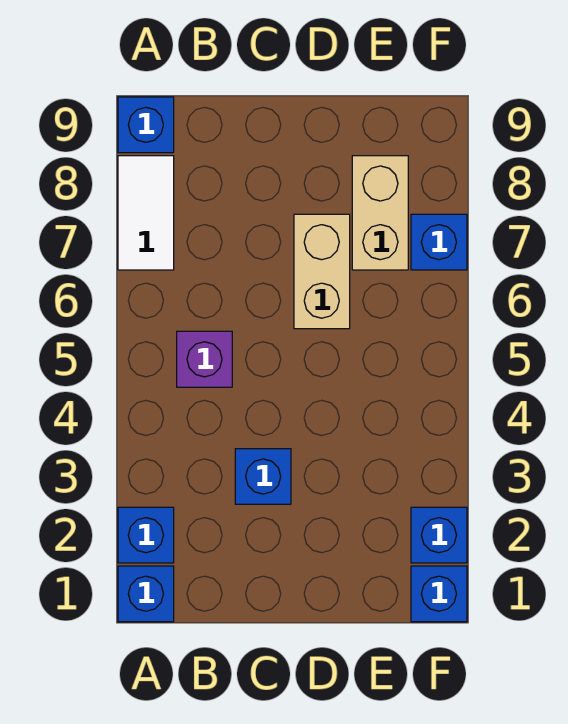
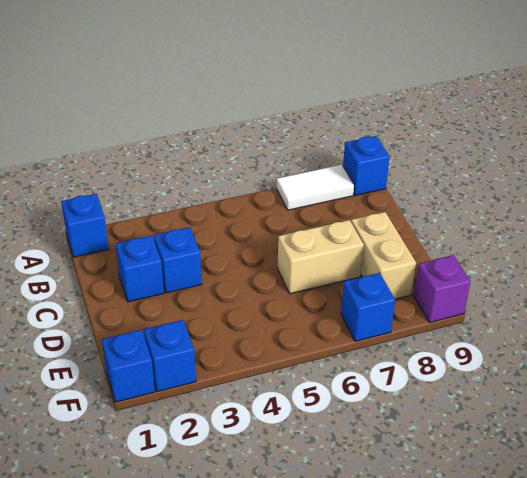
blue 1x1 brick [118,507,174,563] -> blue 1x1 brick moved to [115,236,164,302]
purple 1x1 brick [177,331,232,387] -> purple 1x1 brick moved to [414,255,471,323]
tan 1x2 brick [352,156,408,270] -> tan 1x2 brick turned to [351,212,416,299]

